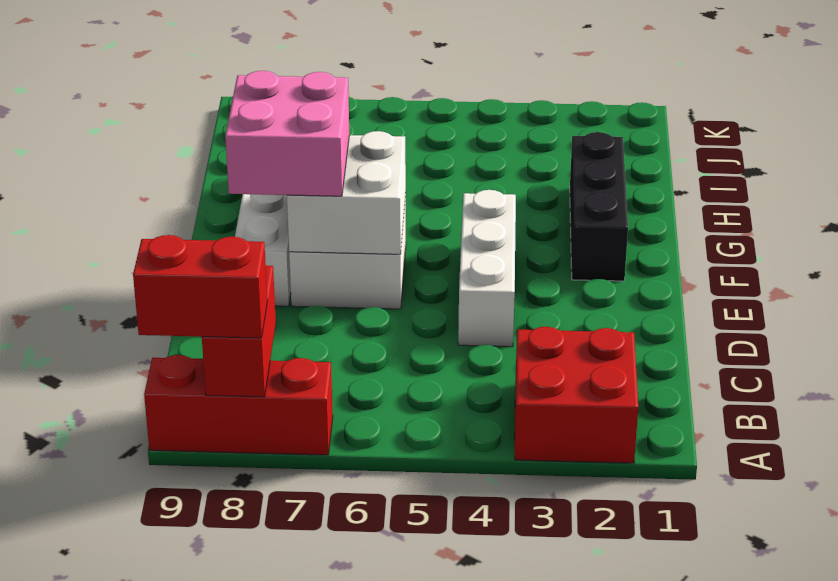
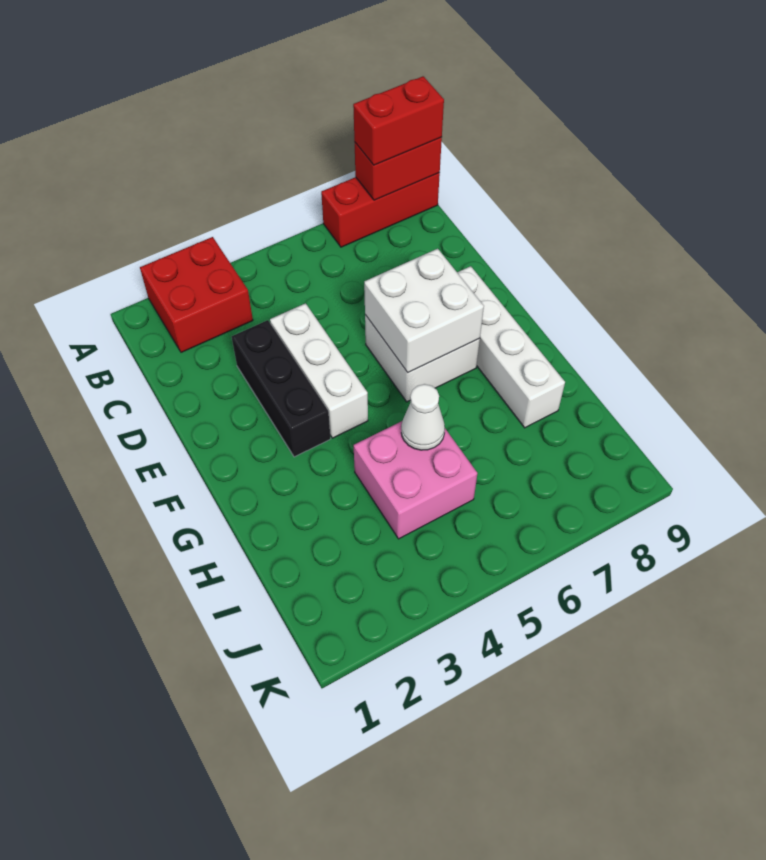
red 1x2 brick [202,266,276,397] -> red 1x2 brick turned to [355,137,442,200]
pink 2x2 brick [225,71,349,196] -> pink 2x2 brick moved to [354,421,477,539]
black 1x3 brick [570,132,628,281] -> black 1x3 brick moved to [231,320,331,457]
none -> white 1x1 cone [401,384,445,450]

